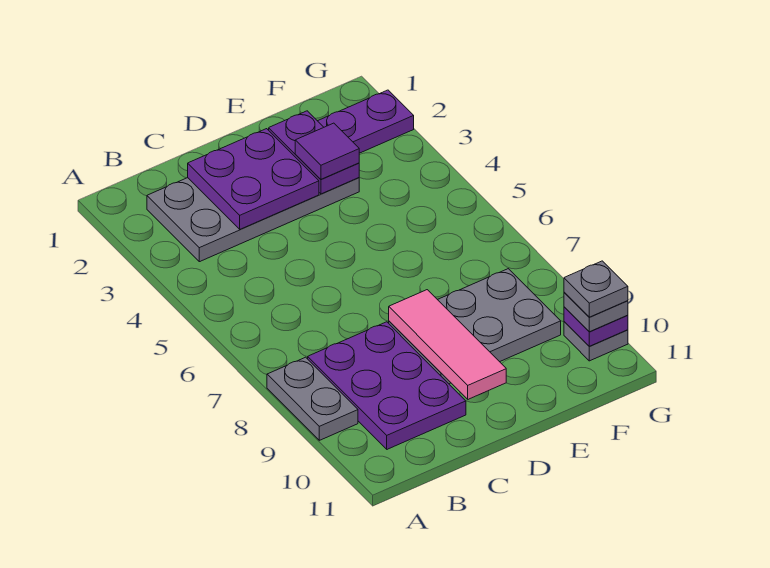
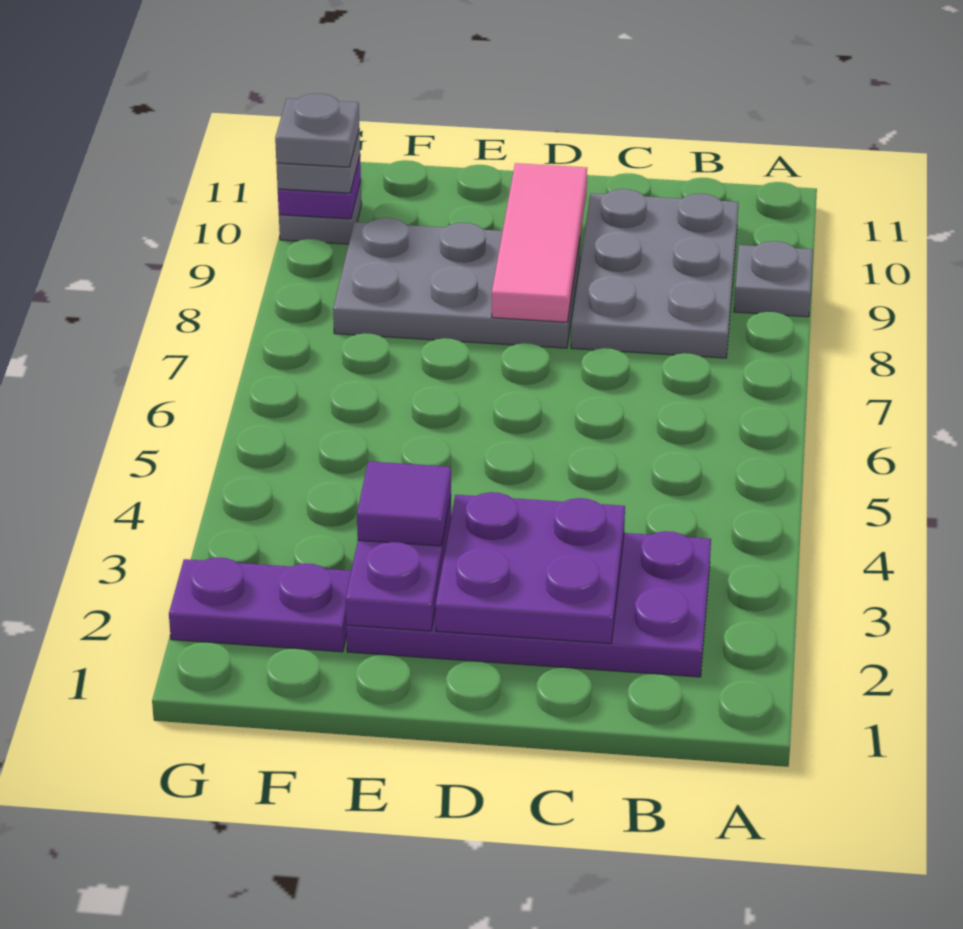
grey 1x2 plate [267,357,358,440] -> grey 1x1 plate [734,241,813,317]
grey 2x4 plate [147,178,359,262] -> purple 2x4 plate [346,531,711,677]
purple 2x3 plate [308,322,466,449] -> grey 2x3 plate [571,189,739,358]

